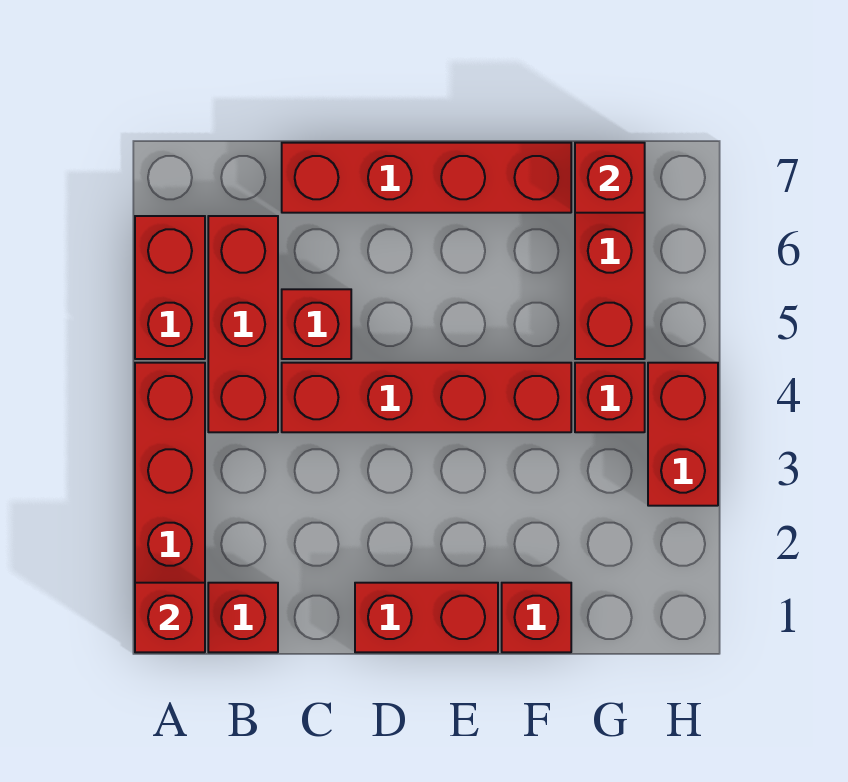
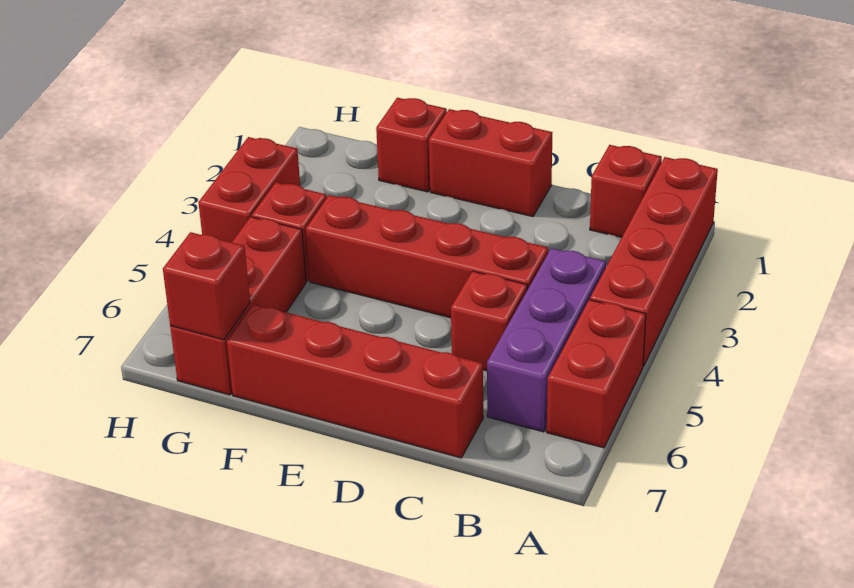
red 1x1 brick [135,583,205,652] -> none
red 1x3 brick [208,216,278,432] -> purple 1x3 brick [487,248,606,432]

